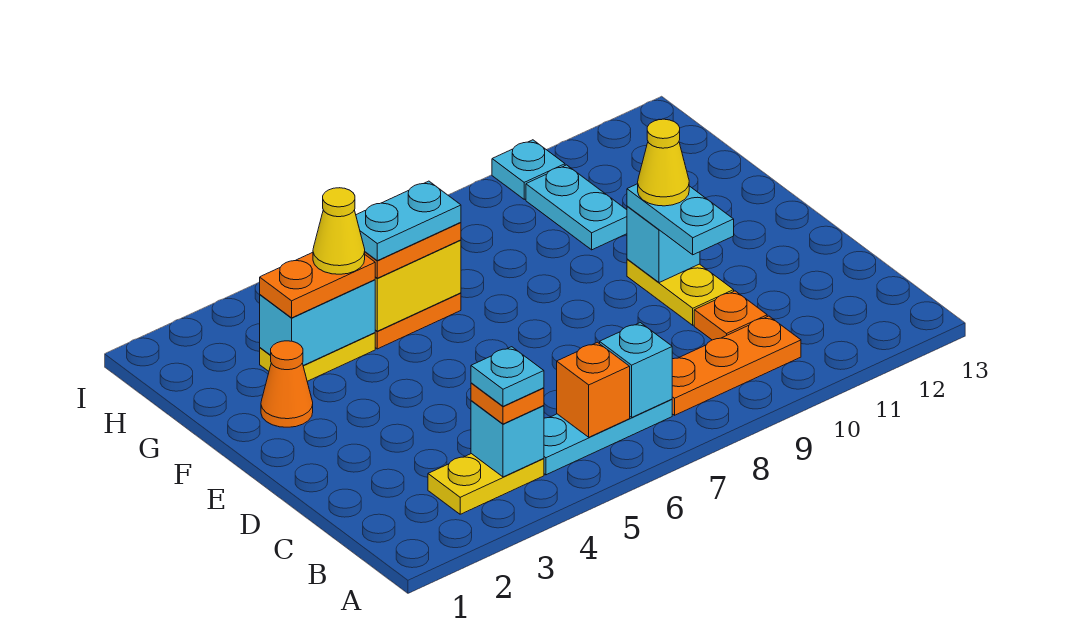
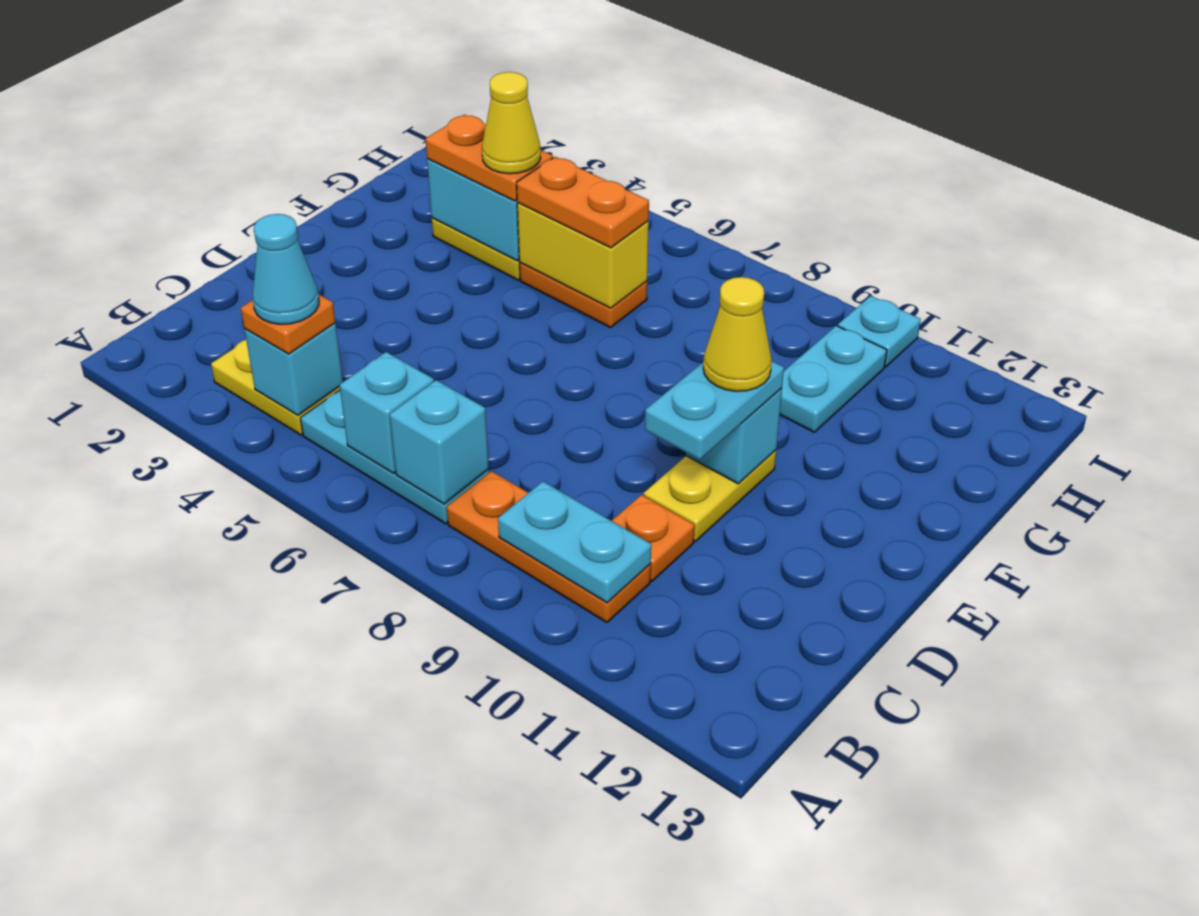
cyan 1x1 plate [471,347,544,406] -> cyan 1x1 cone [253,214,319,324]
orange 1x1 brick [557,342,630,437] -> cyan 1x1 brick [340,352,434,473]
orange 1x1 cone [261,341,313,427] -> none
cyan 1x2 plate [356,181,461,261] -> cyan 1x2 plate moved to [498,481,651,603]

